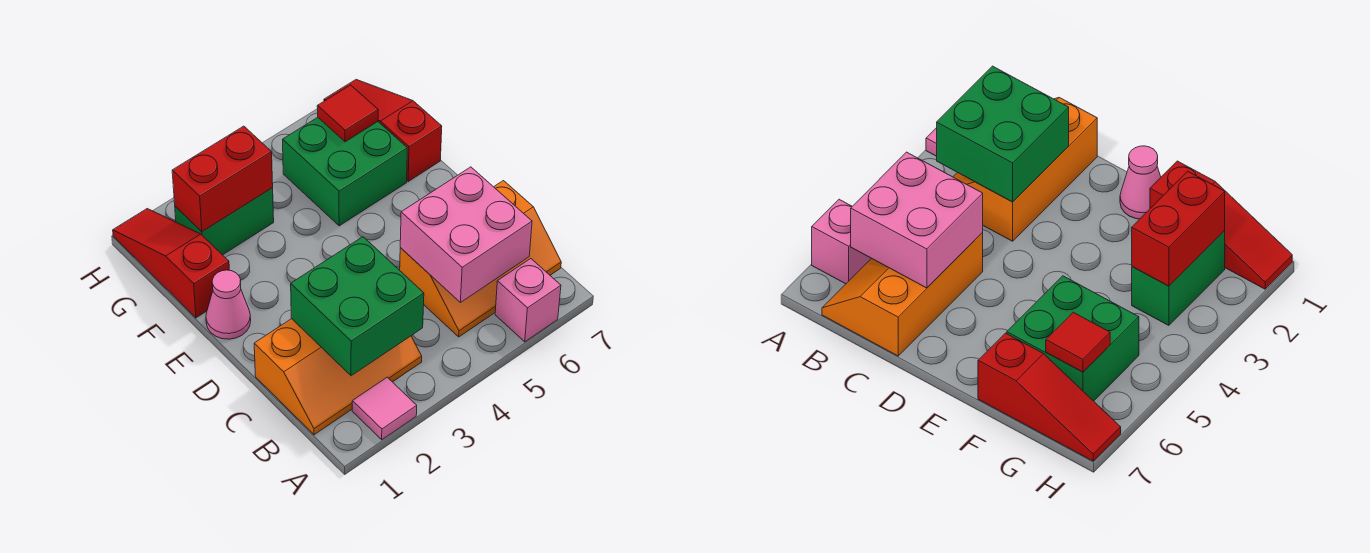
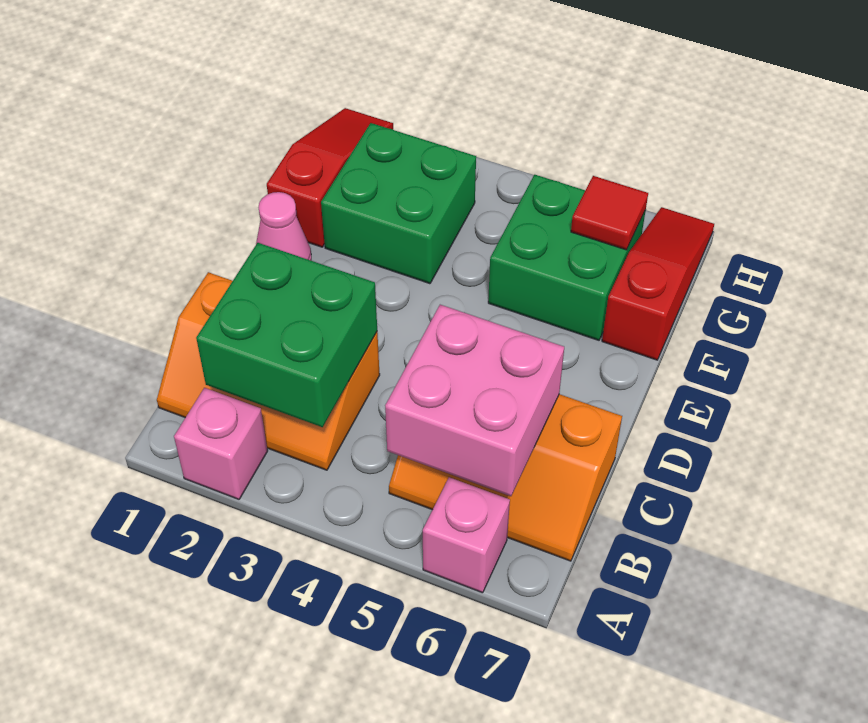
pink 1x1 tile [352,377,417,440] -> pink 1x1 brick [174,388,267,499]
green 1x2 brick [175,188,274,255] -> green 2x2 brick [321,123,476,284]
red 1x2 brick [172,126,273,232] -> none

